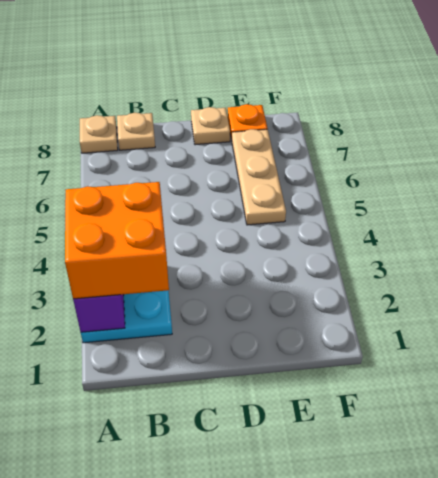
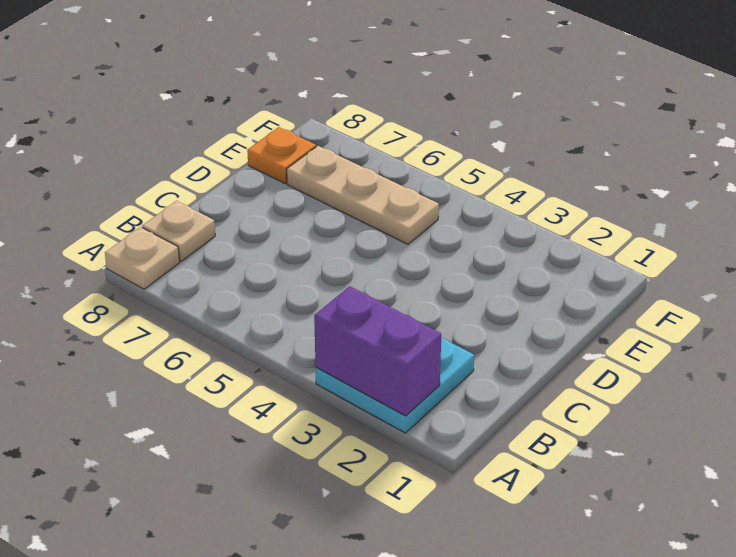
orange 2x2 brick [65,182,169,299] -> none
tan 1x1 plate [191,107,230,145] -> none

